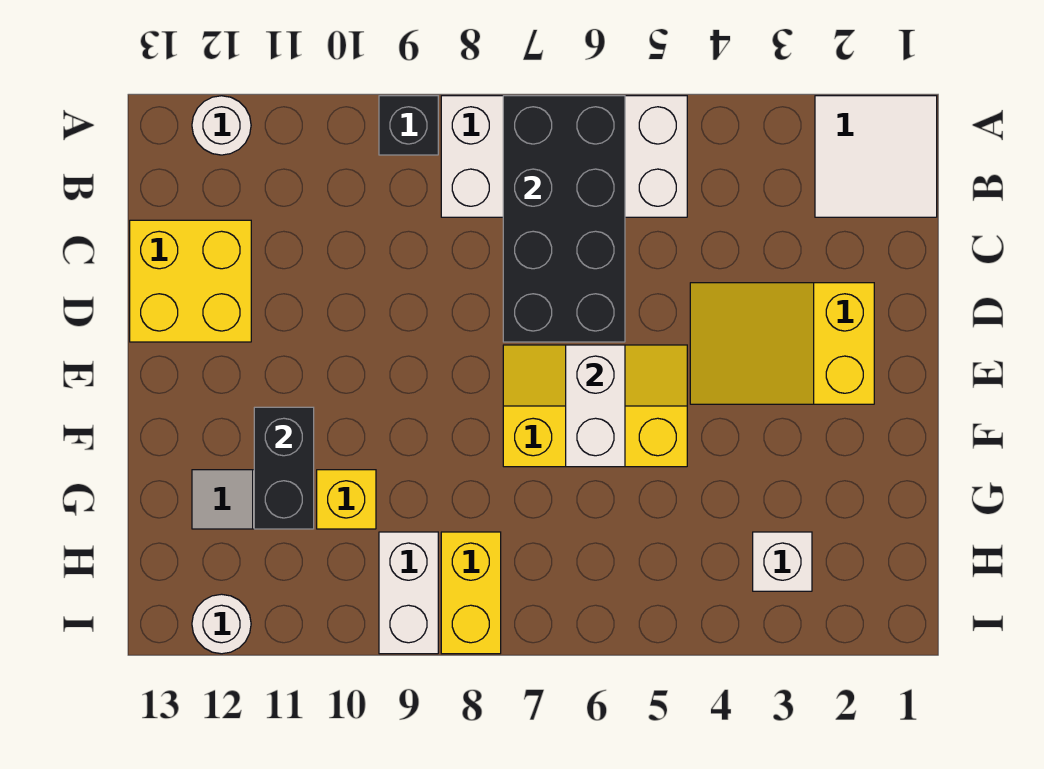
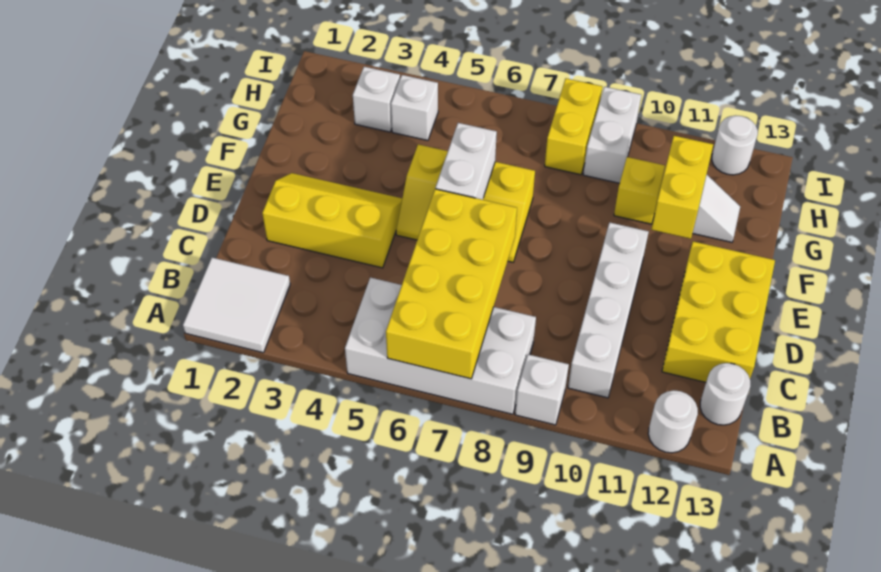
black 2x4 brick [503,96,625,342] -> yellow 2x4 brick [386,189,517,379]
black 1x1 brick [379,96,438,155] -> white 1x1 brick [515,354,569,425]
none -> white 1x4 brick [568,222,649,398]
none -> white 1x1 round brick [700,363,750,425]
yellow 2x2 brick [130,220,251,342] -> yellow 2x3 brick [662,241,775,382]
yellow 2x3 slope [690,283,874,404] -> yellow 2x3 slope turned to [262,173,402,268]
black 1x2 brick [254,407,314,529] -> yellow 1x2 brick [651,136,713,239]
none -> white 1x1 brick [391,75,438,140]

